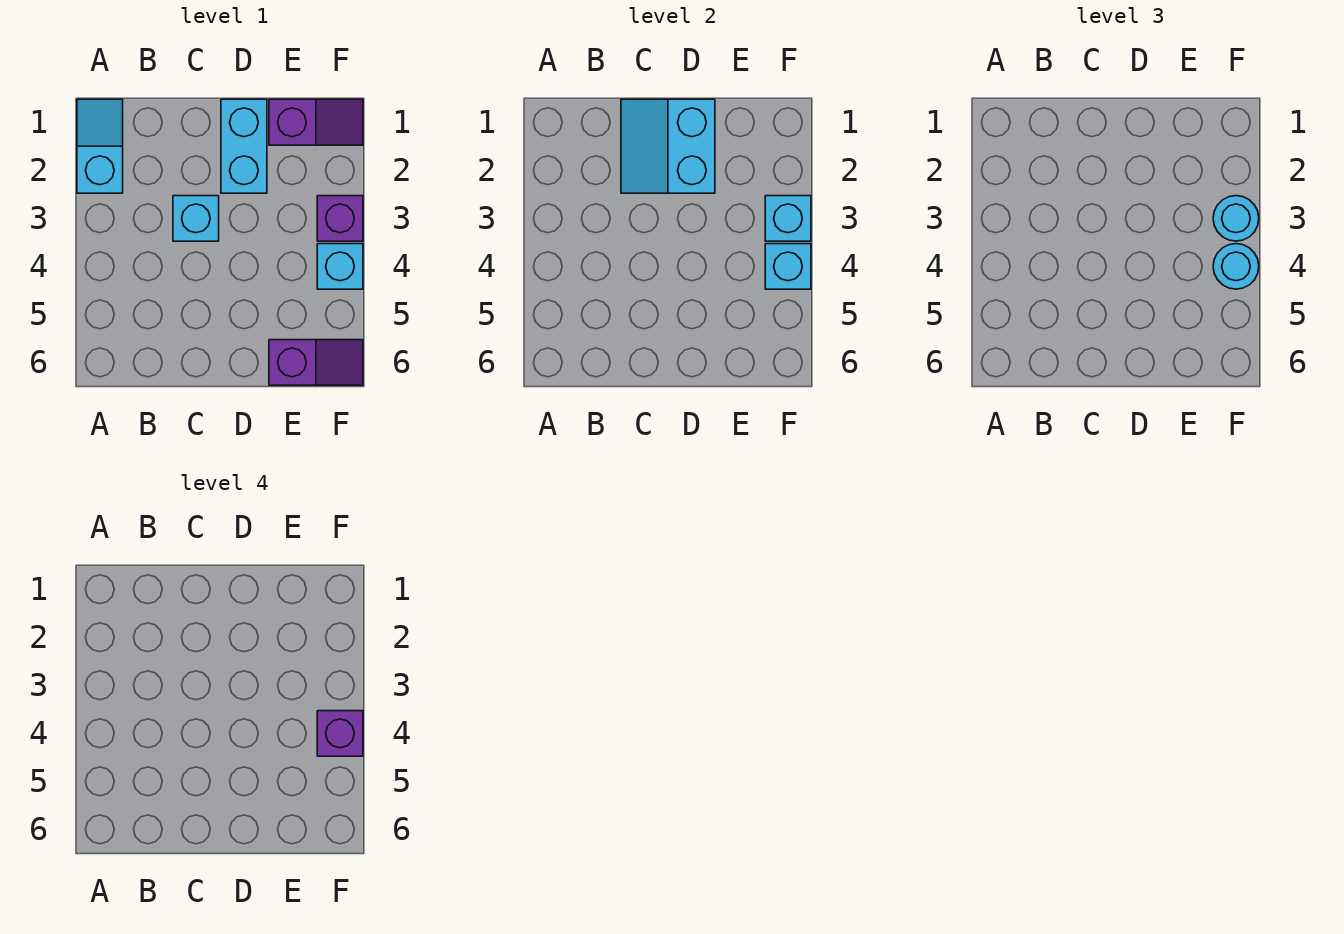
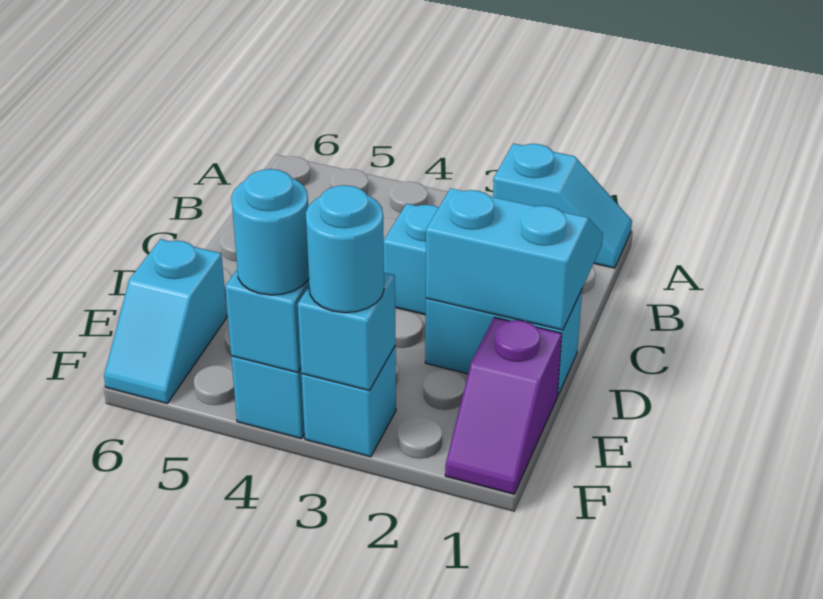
purple 1x2 slope [269,340,363,385] -> cyan 1x2 slope [104,239,227,403]
purple 1x1 brick [317,196,363,241] -> cyan 1x1 brick [301,346,396,457]
purple 1x1 brick [317,711,363,756] -> none

